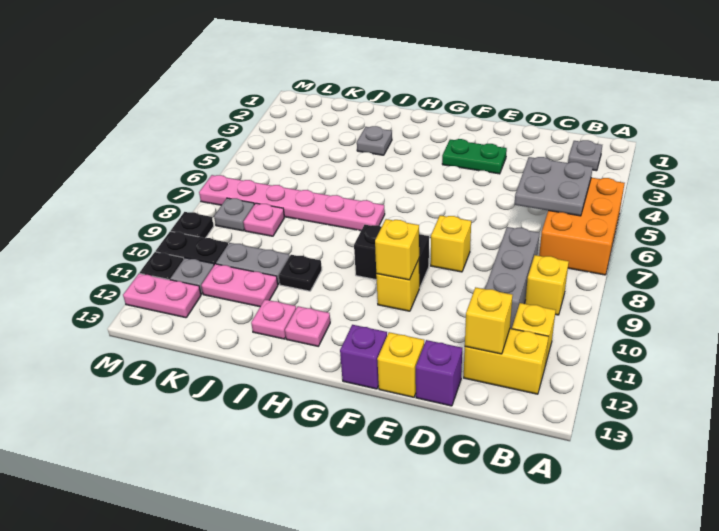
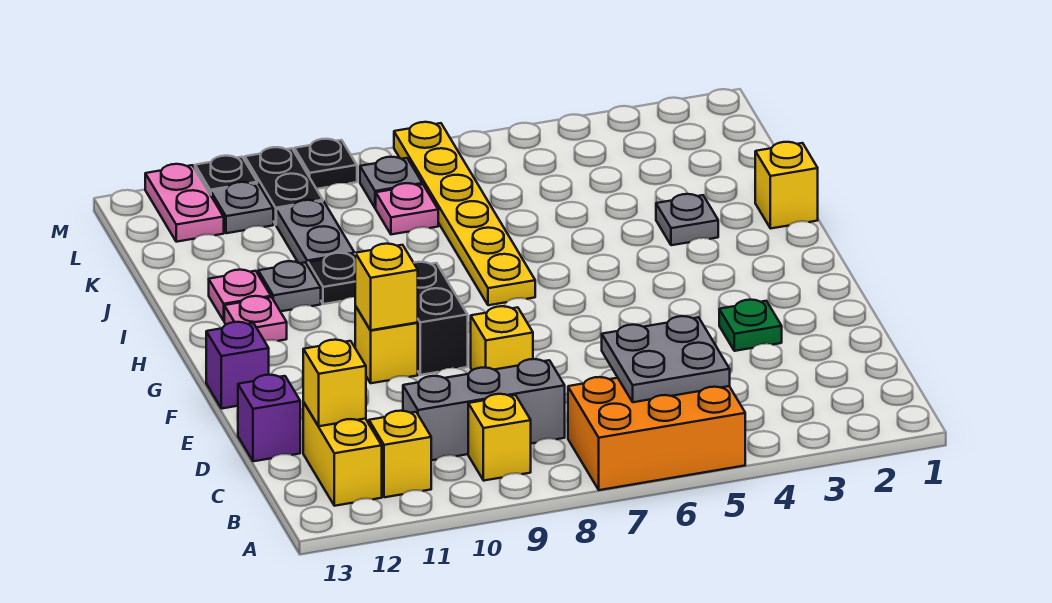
grey 1x1 plate [568,140,602,171] -> grey 1x1 plate moved to [258,261,321,311]
green 1x2 plate [442,139,507,174] -> green 1x1 plate [719,300,782,351]
yellow 1x1 brick [377,332,424,397] -> yellow 1x1 brick moved to [755,142,818,228]
pink 1x6 plate [199,175,385,231] -> yellow 1x6 plate [394,122,535,305]
pink 1x2 plate [201,264,278,307] -> none

